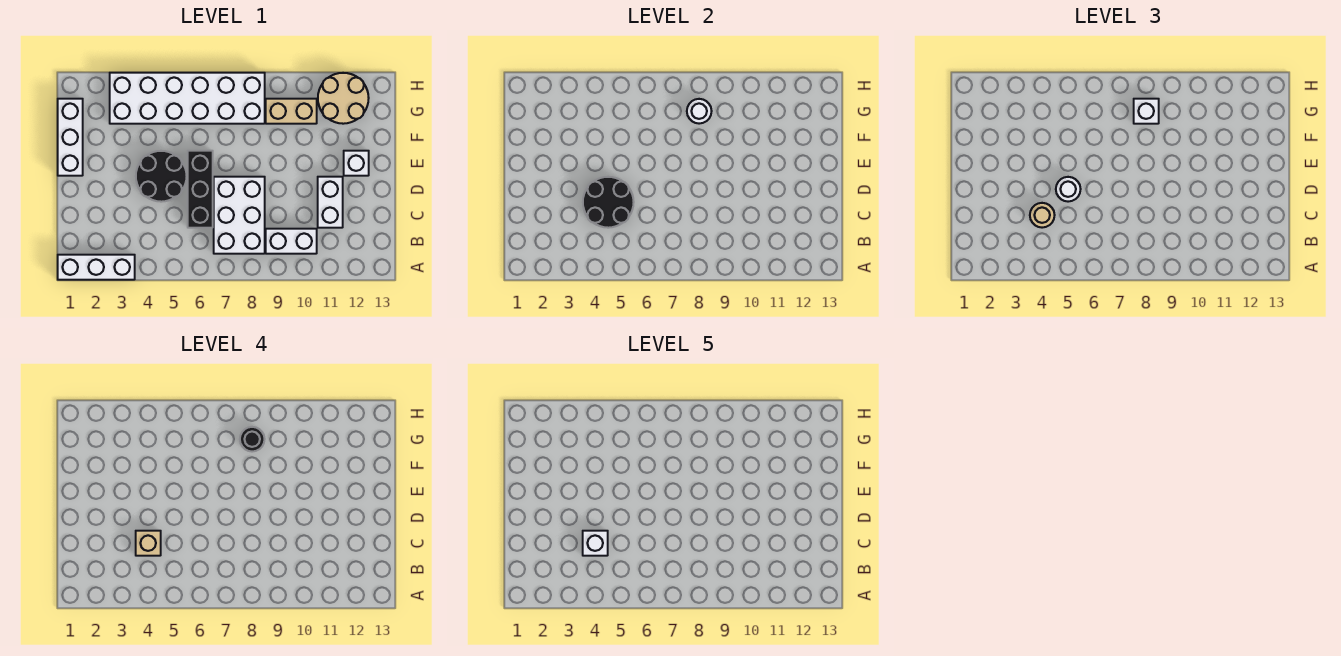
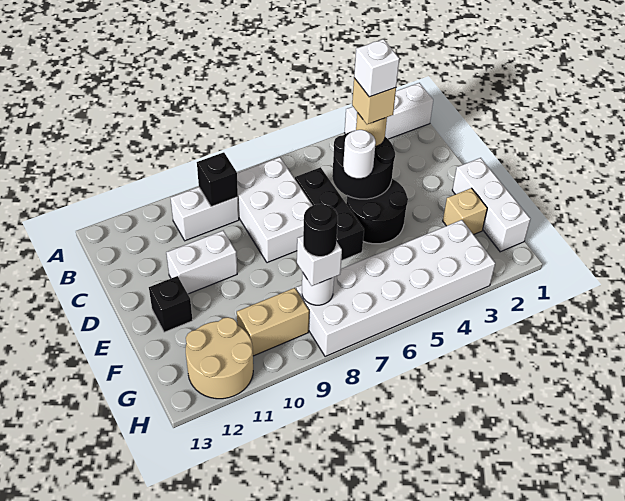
none -> black 1x1 brick [197,152,238,207]
white 1x2 brick [318,177,343,228] -> white 1x2 brick turned to [166,231,237,294]
white 1x1 brick [344,151,369,176] -> black 1x1 brick [149,276,193,332]
none -> tan 1x1 brick [443,188,487,235]

